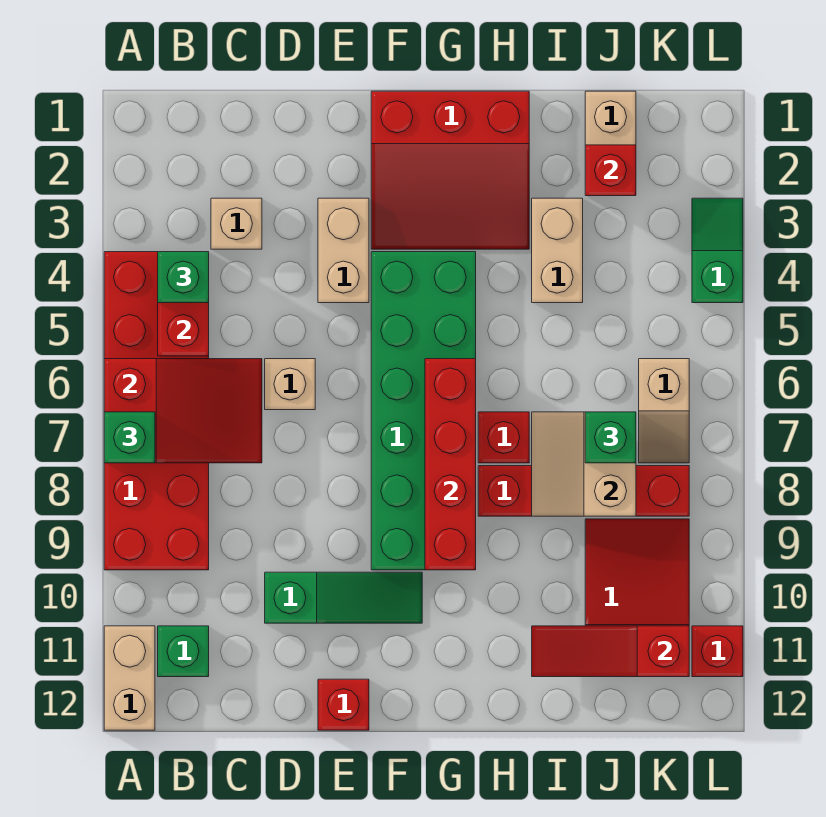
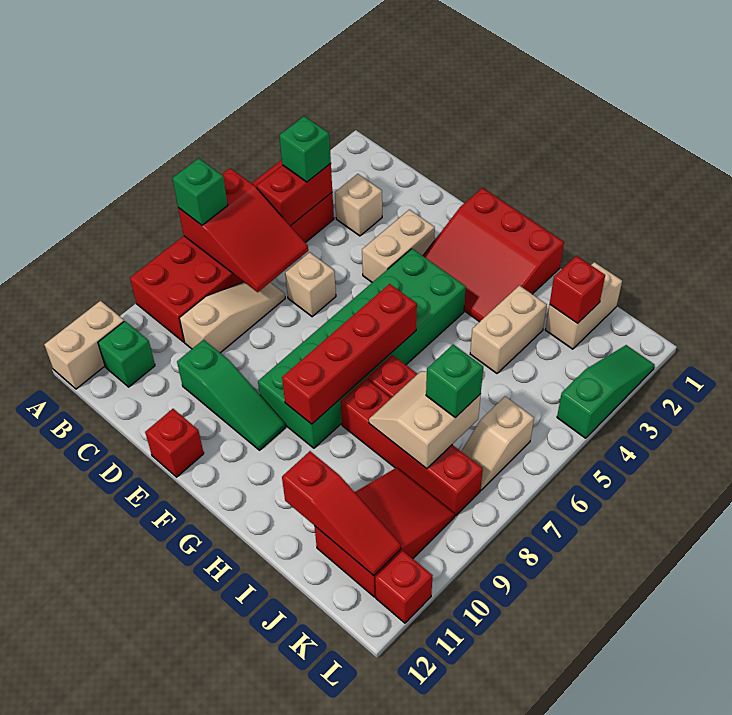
none -> tan 1x3 slope [179,282,285,353]
red 1x3 slope [532,626,689,677] -> red 1x3 slope turned to [282,451,401,576]
green 1x2 slope [692,198,743,303] -> green 1x3 slope [557,345,655,438]

